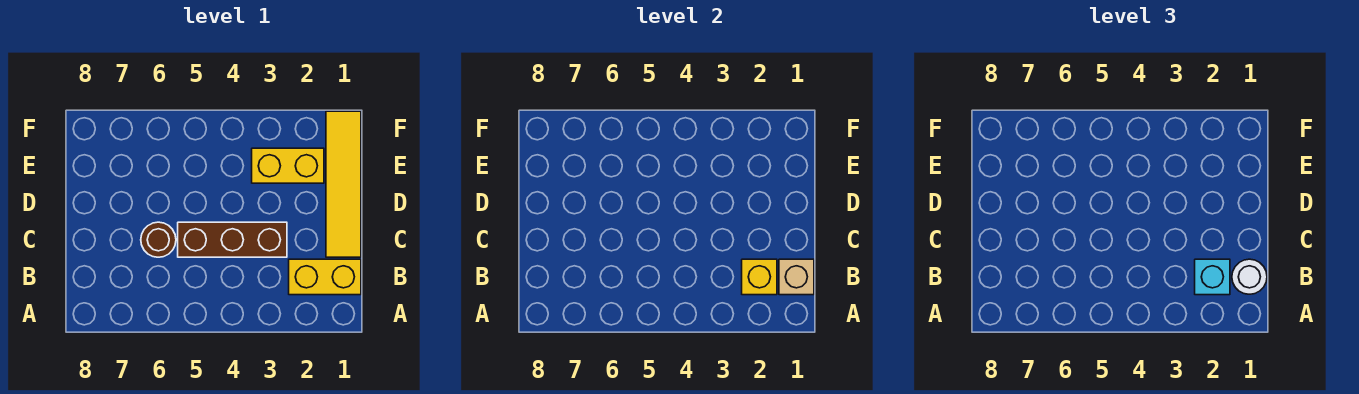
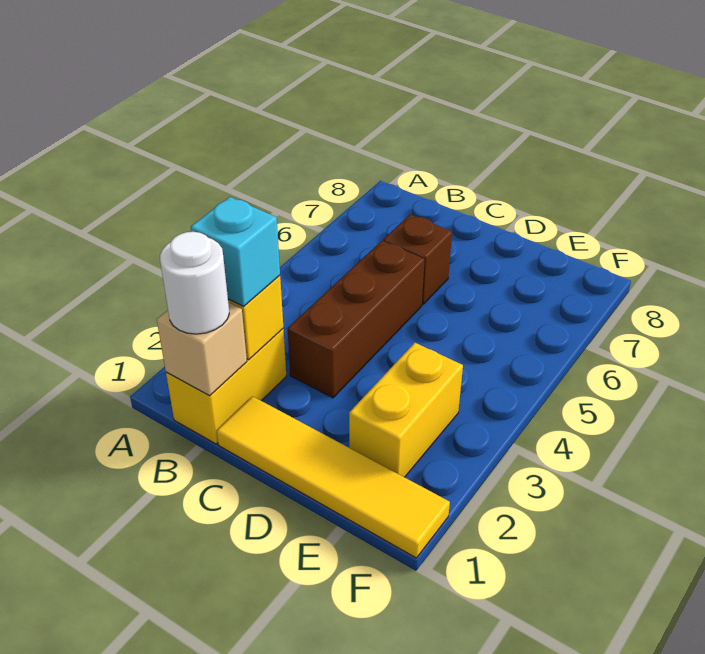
brown 1x1 round brick [141,222,176,257] -> brown 1x1 brick [383,214,452,305]

